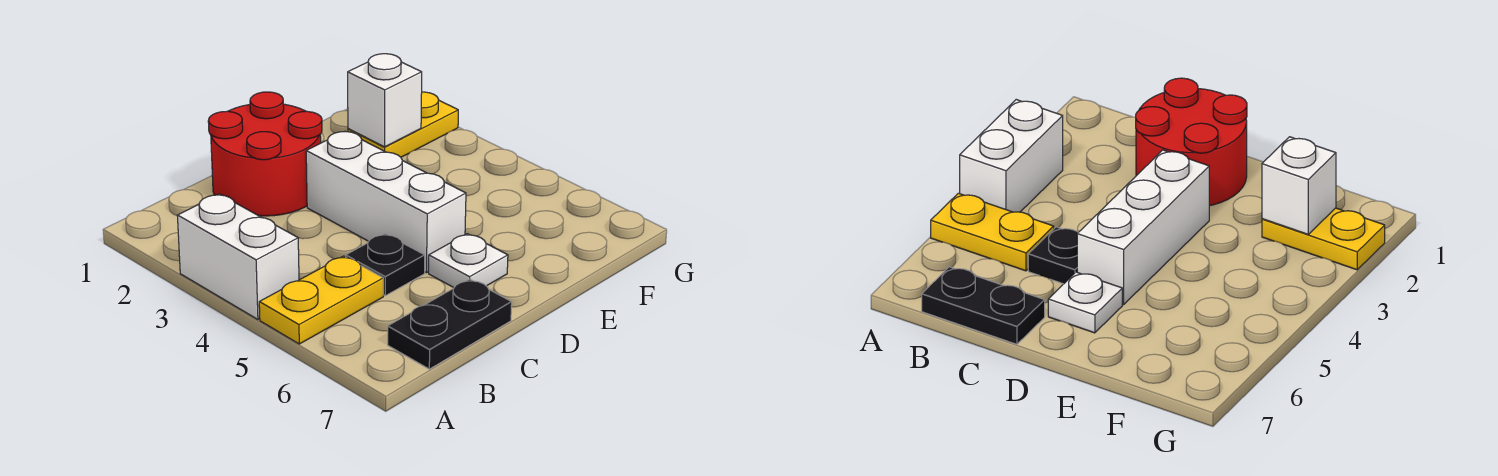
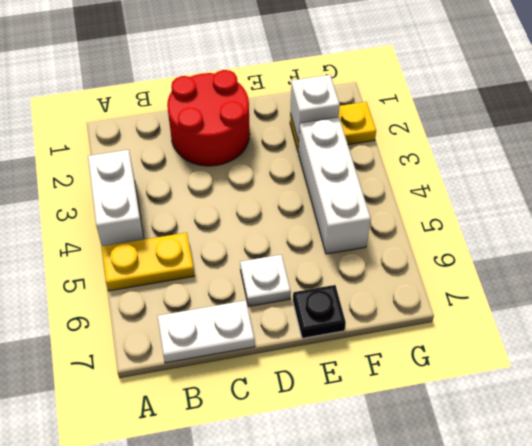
black 1x2 plate [388,279,512,369] -> white 1x2 plate [157,300,255,363]
black 1x1 plate [346,234,425,296] -> black 1x1 plate moved to [293,285,346,338]
white 1x3 brick [306,132,466,273] -> white 1x3 brick moved to [299,117,371,254]

